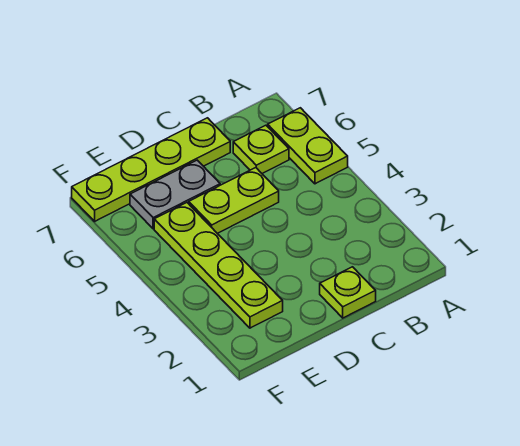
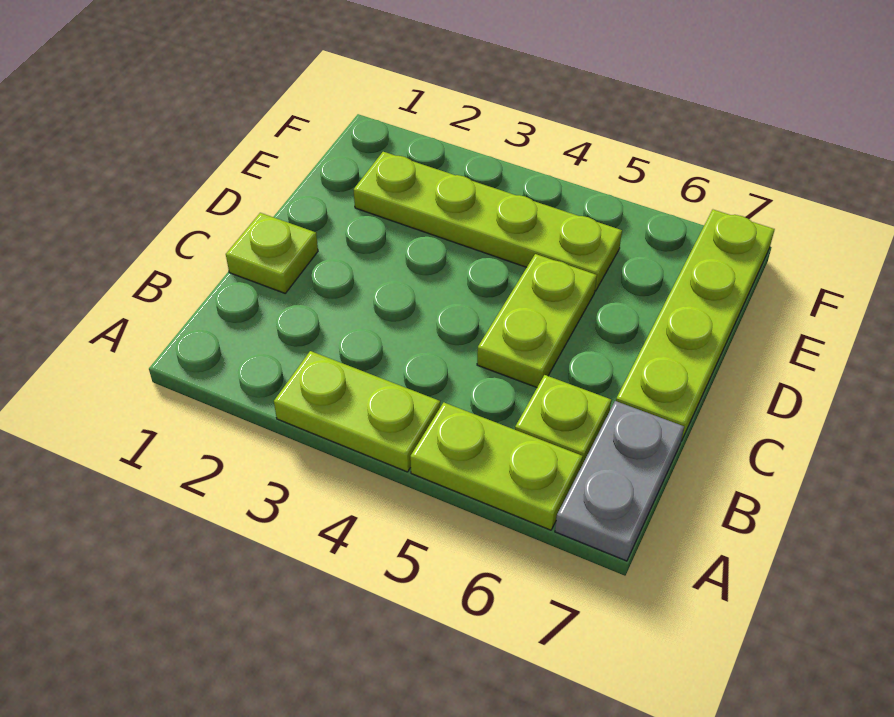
none -> lime 1x2 plate [274,351,440,472]
grey 1x2 plate [130,160,220,229] -> grey 1x2 plate moved to [555,401,684,561]

